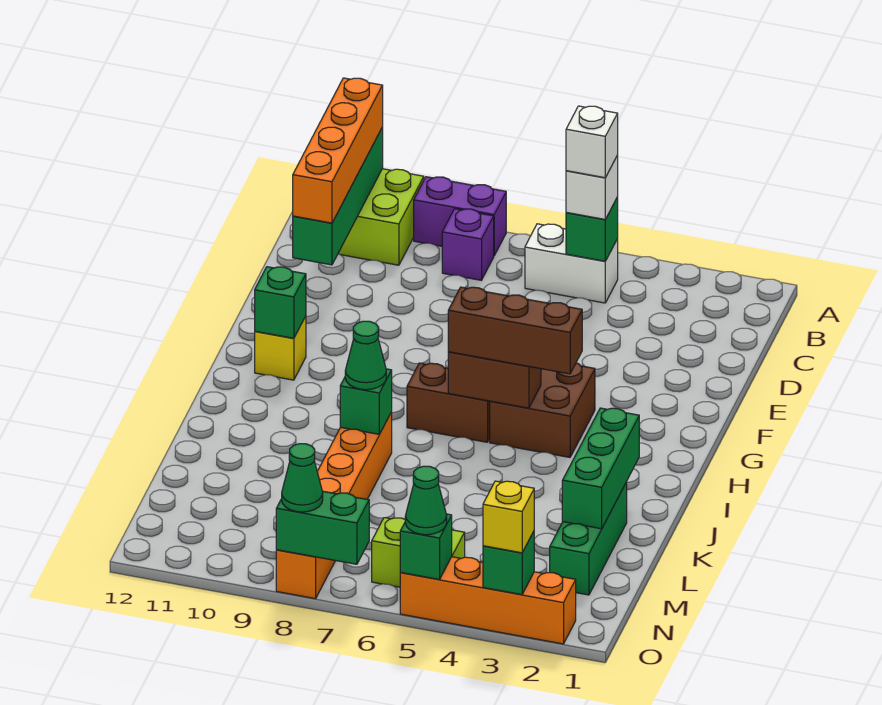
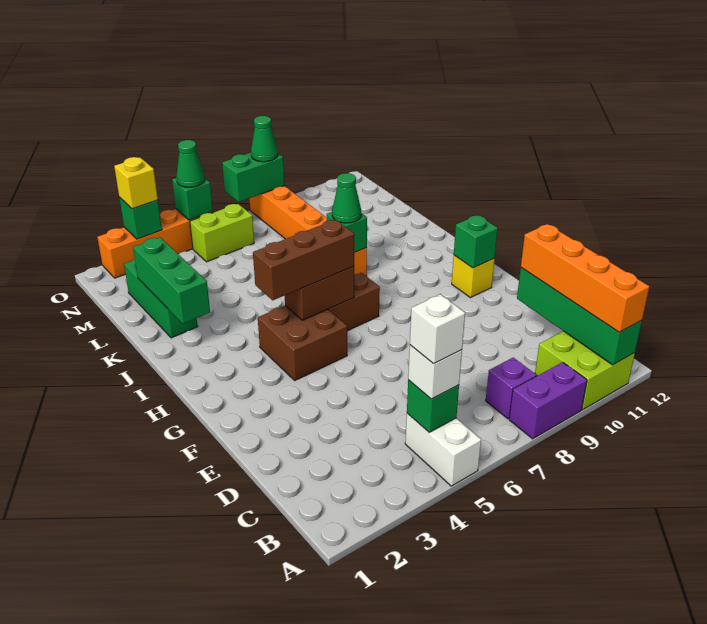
white 1x2 brick [525,224,618,303] -> white 1x2 brick turned to [405,413,481,486]

